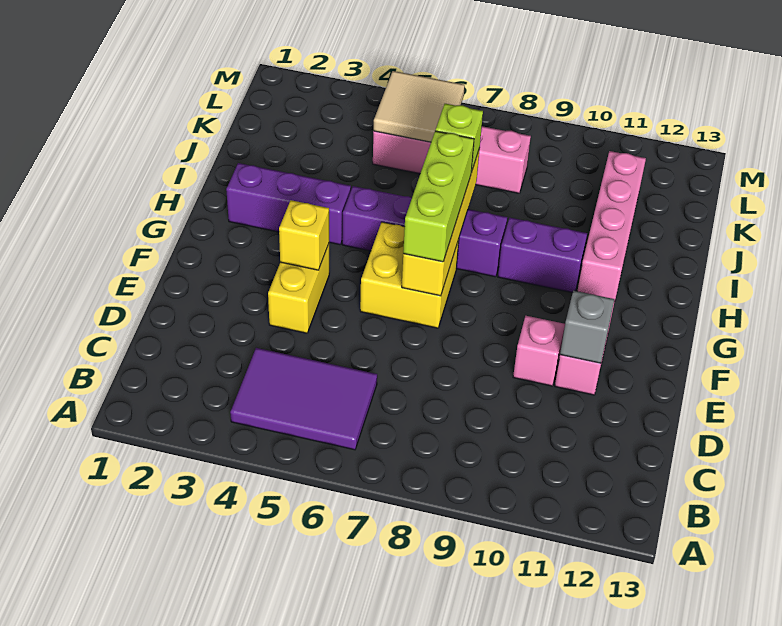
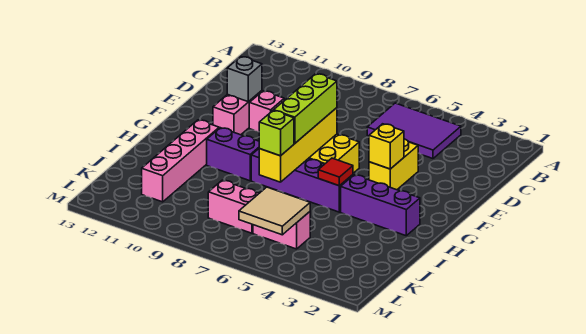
none -> red 1x1 tile [318,158,353,186]

